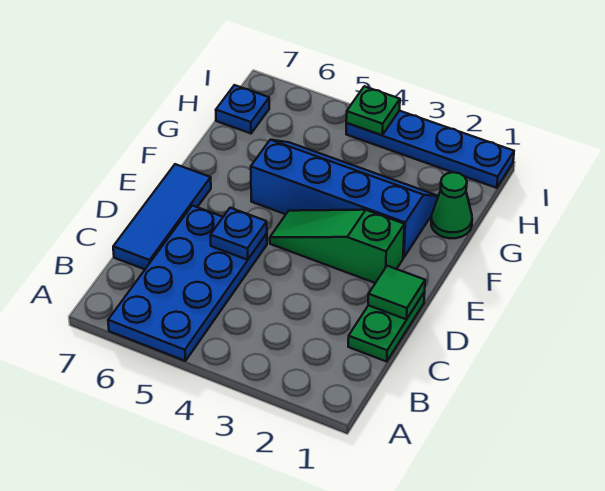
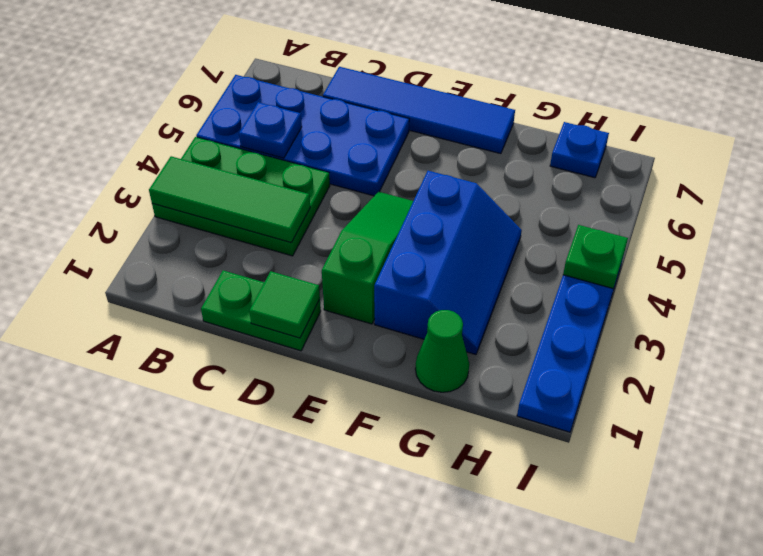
none -> green 2x3 plate [152,137,330,256]
none -> green 1x3 tile [149,156,310,243]
blue 1x3 tile [113,164,211,269] -> blue 1x4 tile [323,67,515,154]
blue 1x1 plate [210,208,267,260] -> blue 1x1 plate moved to [239,102,302,158]
blue 2x4 slope [251,140,438,258] -> blue 2x3 slope [374,171,522,355]

